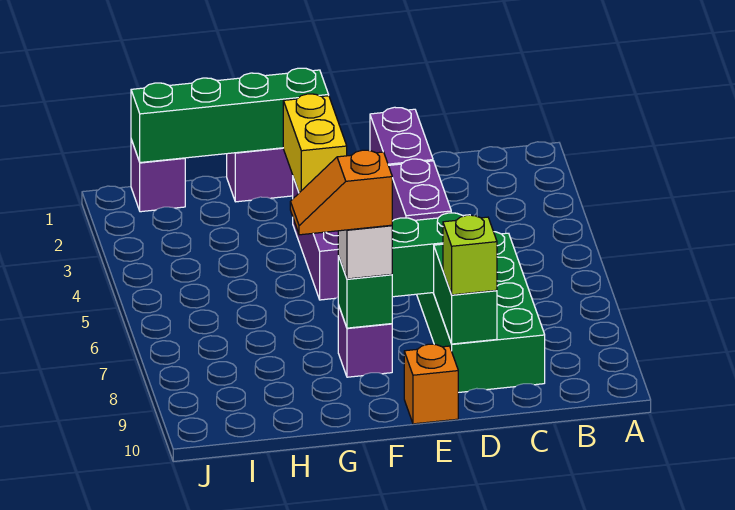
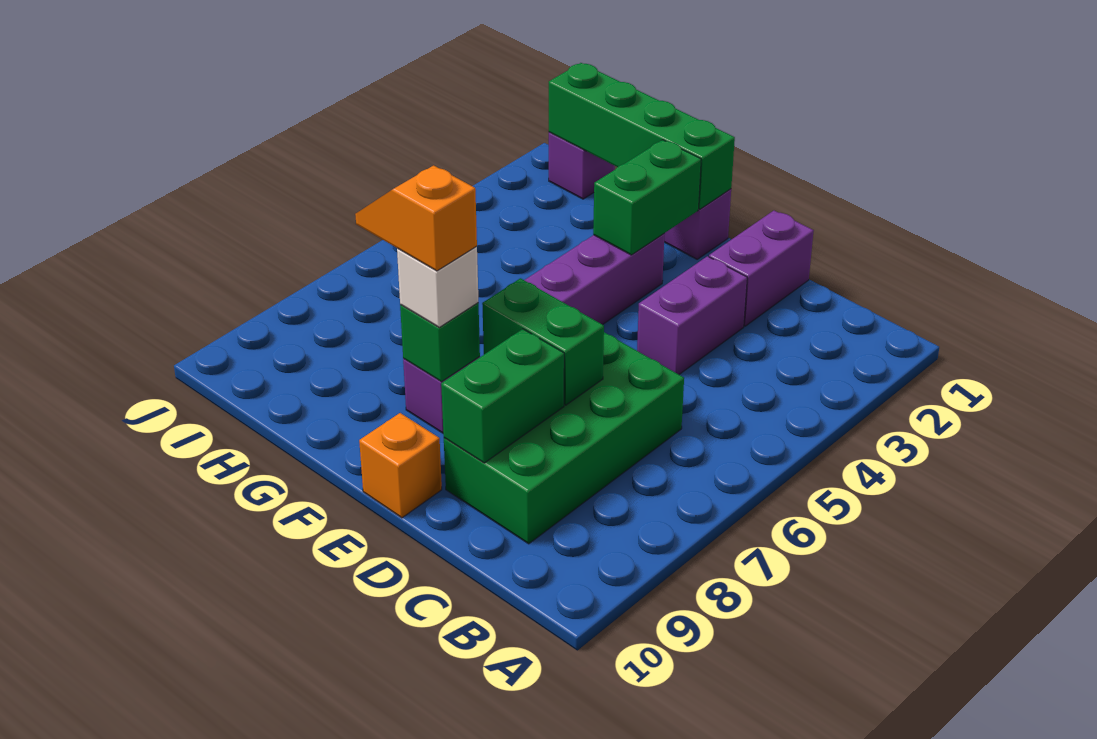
lime 1x1 brick [443,215,497,295] -> none
yellow 1x2 brick [283,94,347,193] -> green 1x2 brick [593,140,701,255]

